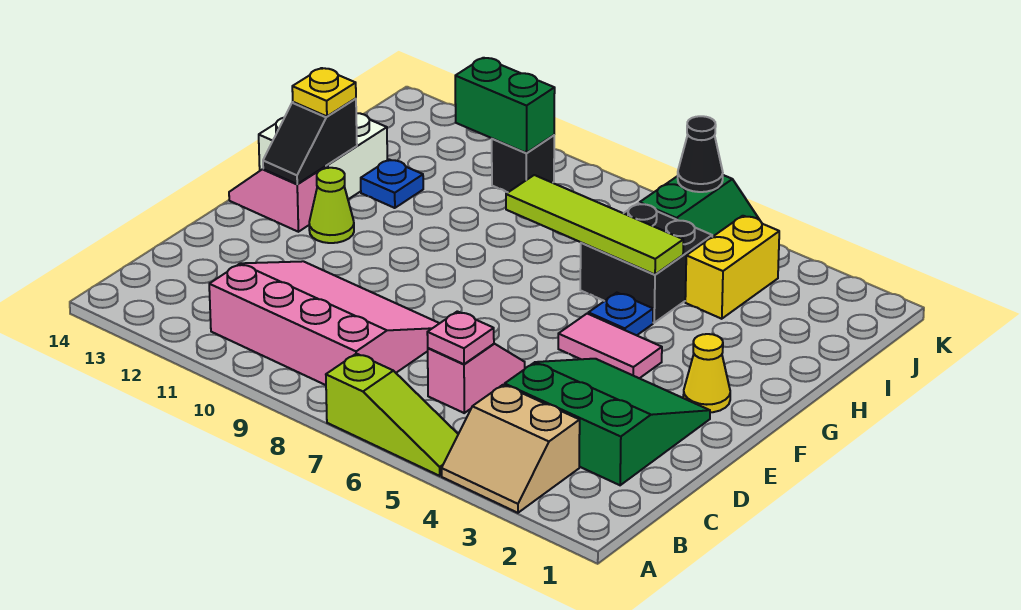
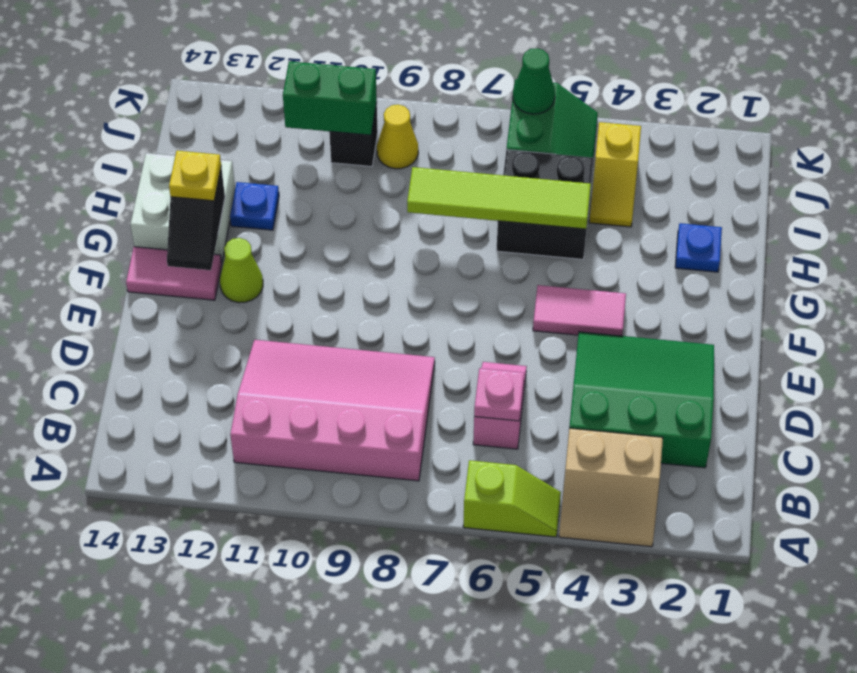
lime 1x3 slope [326,354,458,476] -> lime 1x2 slope [463,460,561,537]
yellow 1x1 cone [683,334,730,412] -> yellow 1x1 cone moved to [377,105,418,169]
pink 1x2 slope [229,166,327,232] -> pink 1x2 tile [126,247,222,300]
blue 1x1 plate [588,293,653,335] -> blue 1x1 plate moved to [675,223,722,272]
yellow 1x2 brick [685,216,779,319] -> yellow 1x2 slope [589,122,641,227]
black 1x1 cone [678,116,723,192] -> green 1x1 cone [513,48,555,114]

